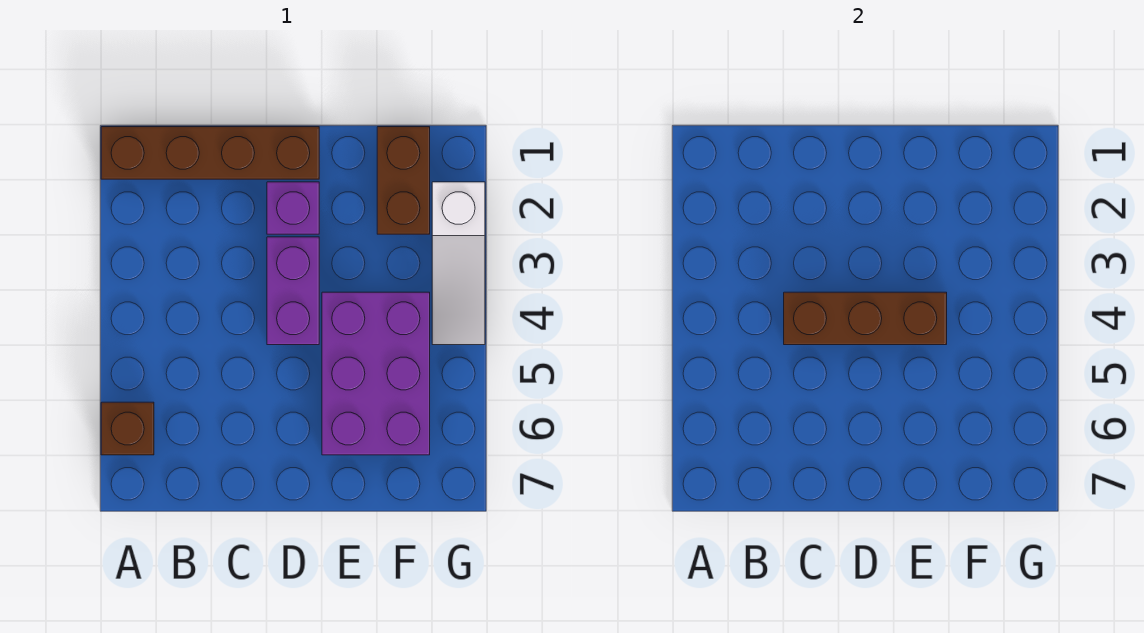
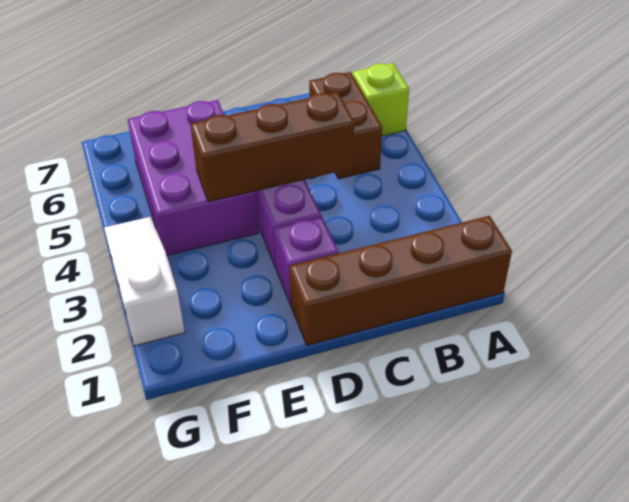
brown 1x1 brick [101,402,154,455] -> lime 1x1 brick [353,63,409,136]
brown 1x2 brick [377,127,430,234] -> brown 1x2 brick moved to [309,72,382,179]

